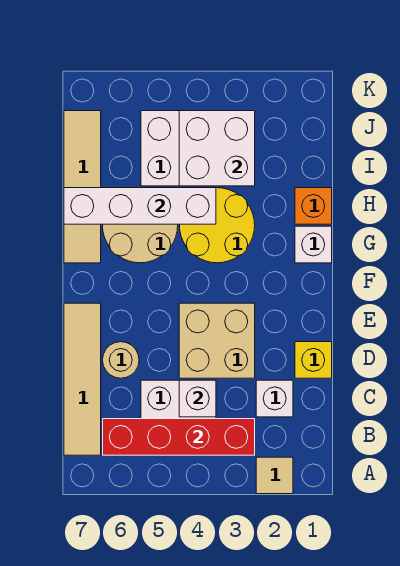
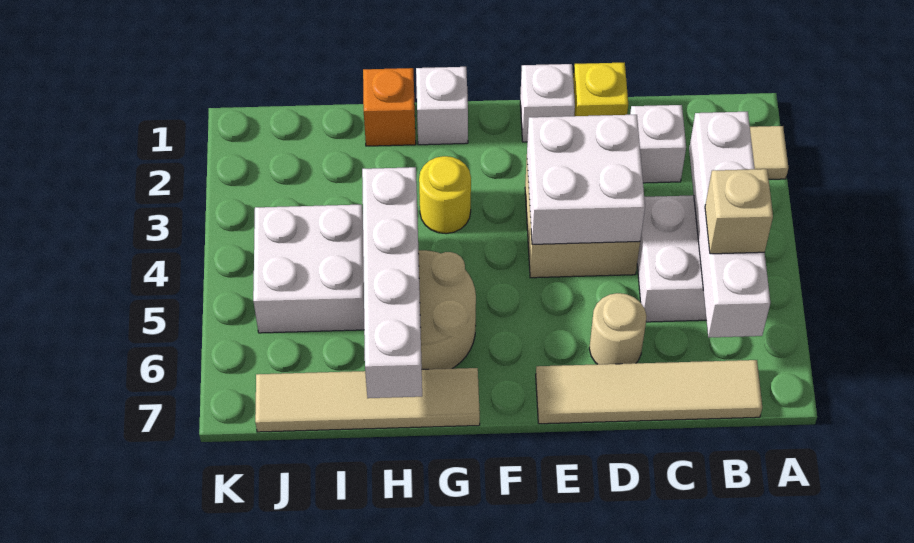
red 1x4 brick [103,419,255,455] -> white 1x4 brick [689,112,770,337]
none -> tan 1x1 brick [705,169,773,254]
white 1x1 brick [179,380,216,417] -> white 1x1 brick moved to [520,64,575,142]
yellow 2x2 round brick [180,188,255,263] -> yellow 1x1 round brick [419,156,471,234]
white 2x2 brick [179,111,255,186] -> white 2x2 brick moved to [527,115,645,244]

